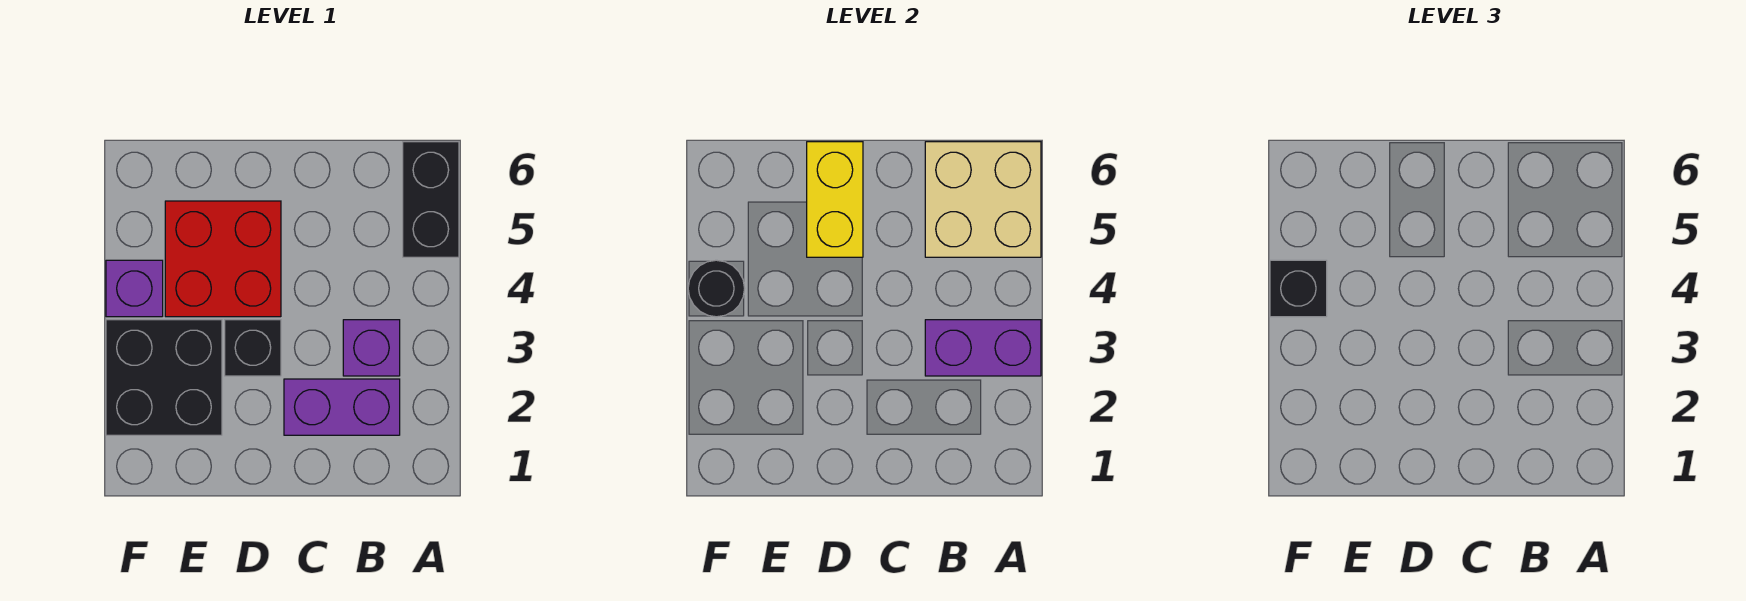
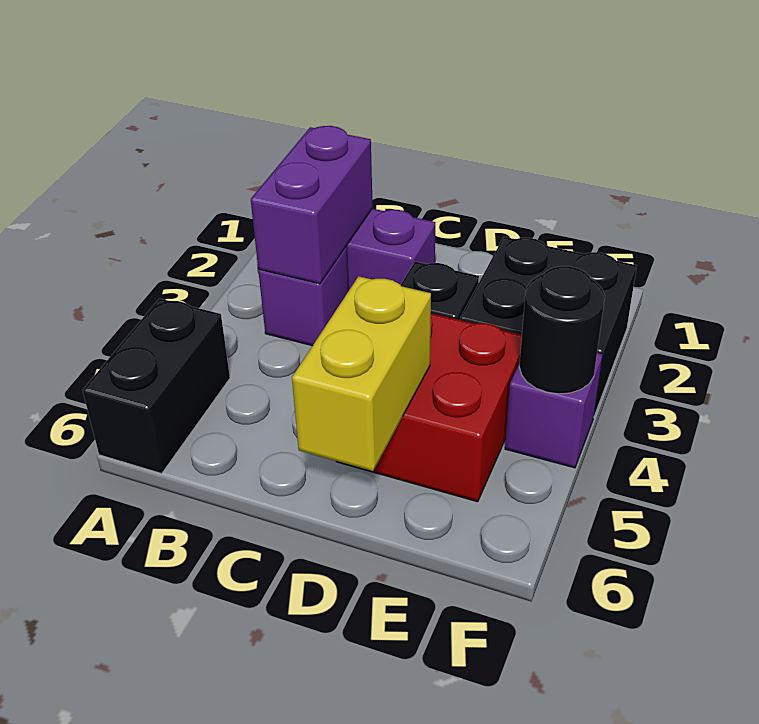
purple 1x2 brick [925,320,1041,376] -> purple 1x2 brick turned to [251,126,373,284]
tan 2x2 brick [925,142,1041,257] -> none
black 1x1 brick [1270,260,1327,317] -> none

